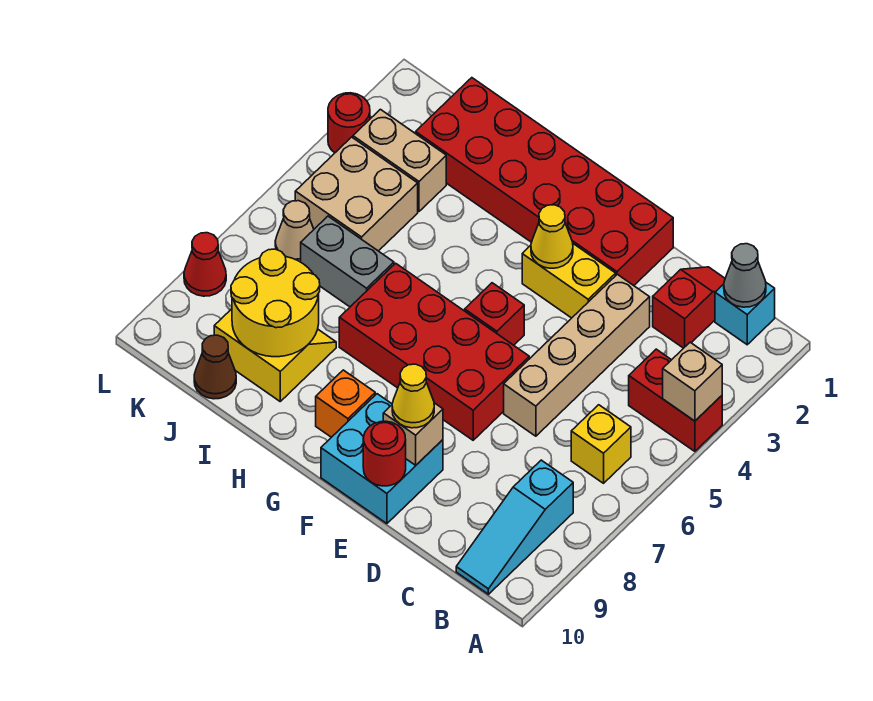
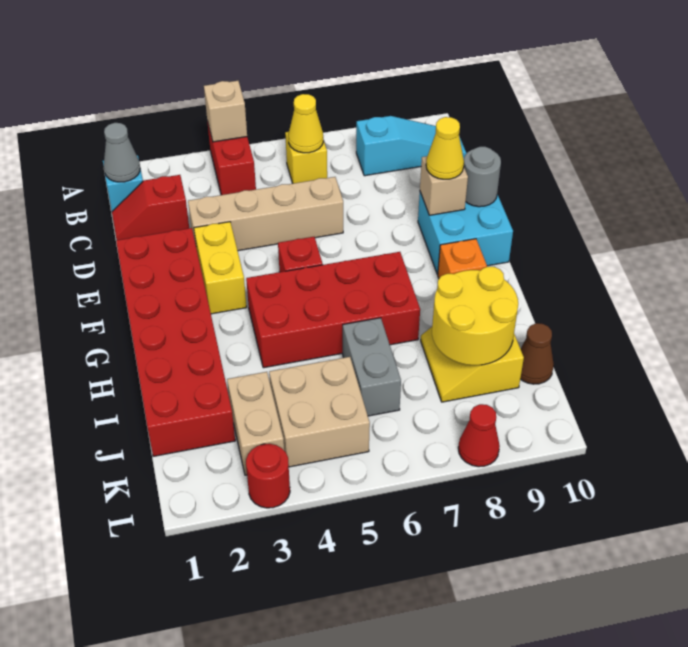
red 2x4 brick [339,263,529,440] -> red 2x4 brick turned to [246,252,420,368]
red 1x1 round brick [363,421,406,486] -> grey 1x1 round brick [464,147,501,207]
yellow 1x1 cone [531,205,573,268] -> yellow 1x1 cone moved to [288,94,323,153]
tan 1x1 cone [275,201,314,262] -> none

